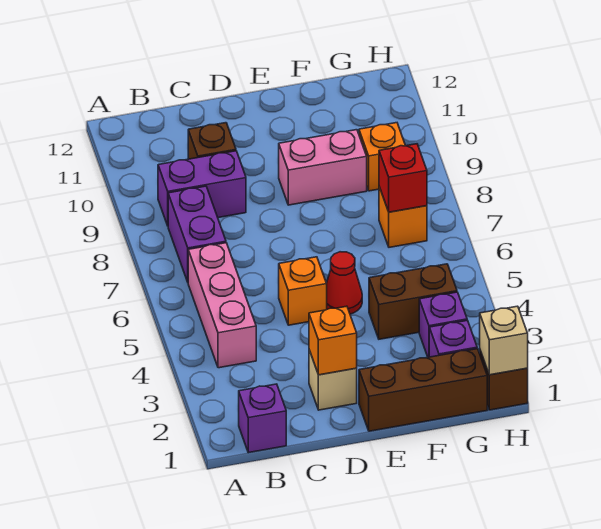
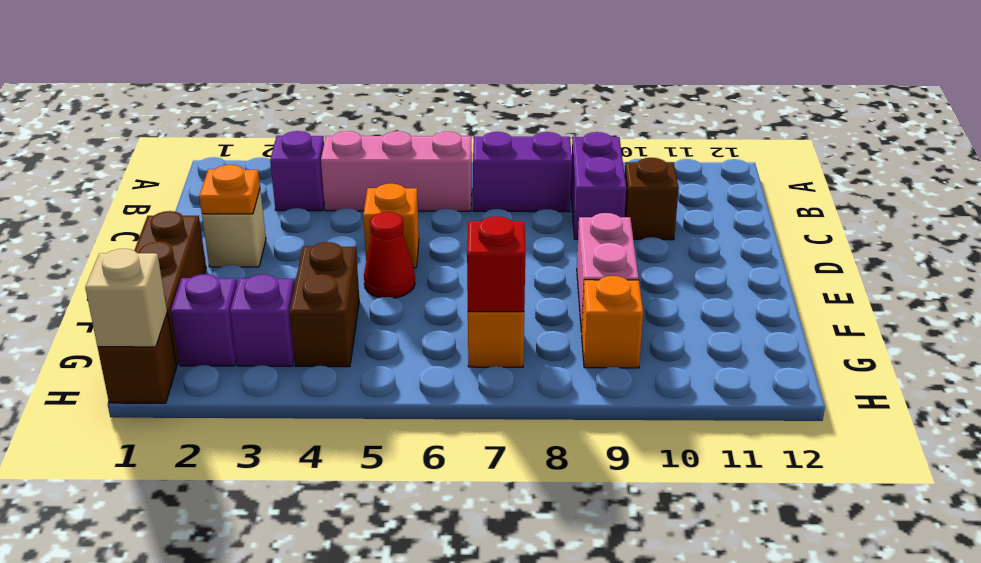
purple 1x1 brick [239,384,286,453] -> purple 1x1 brick moved to [270,131,324,211]
orange 1x1 brick [309,306,357,375] -> orange 1x1 plate [199,165,260,214]

